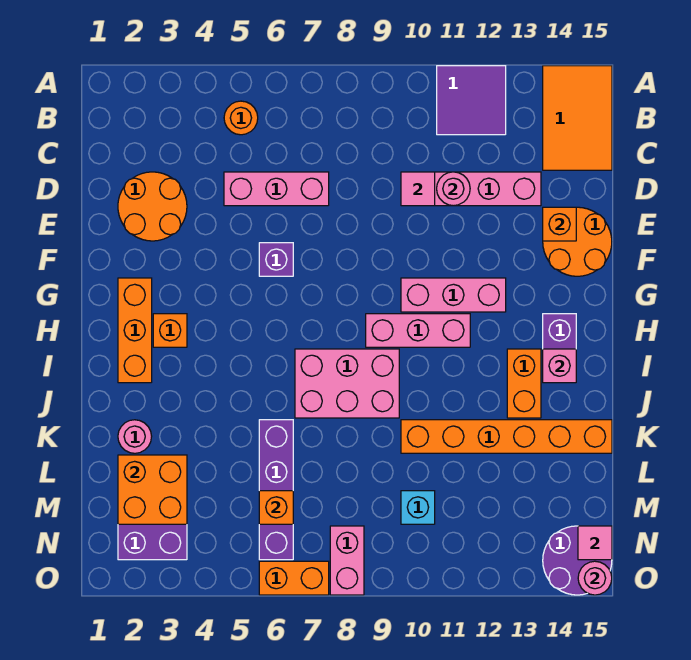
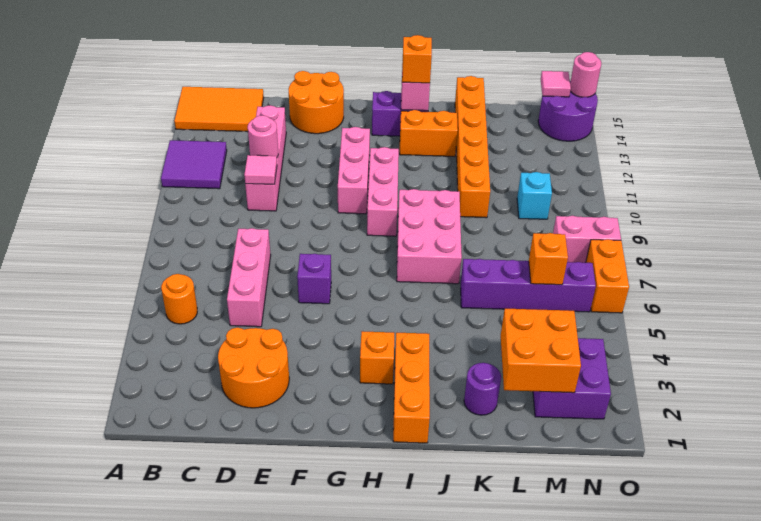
orange 1x1 brick [543,207,576,241] -> orange 1x1 brick moved to [402,35,432,83]
orange 1x3 brick [118,278,152,383] -> orange 1x3 brick turned to [393,333,430,443]
pink 1x1 round brick [118,420,152,453] -> purple 1x1 round brick [464,363,501,415]

